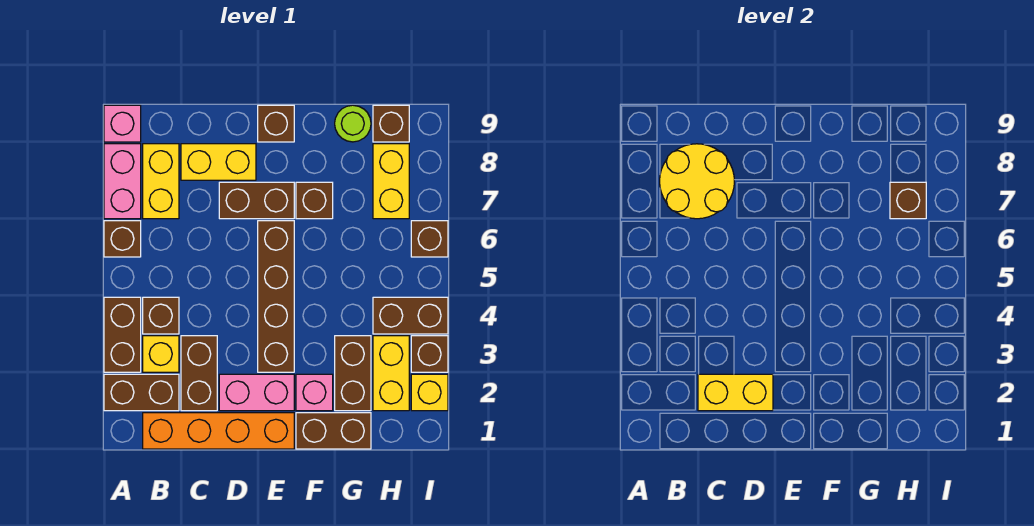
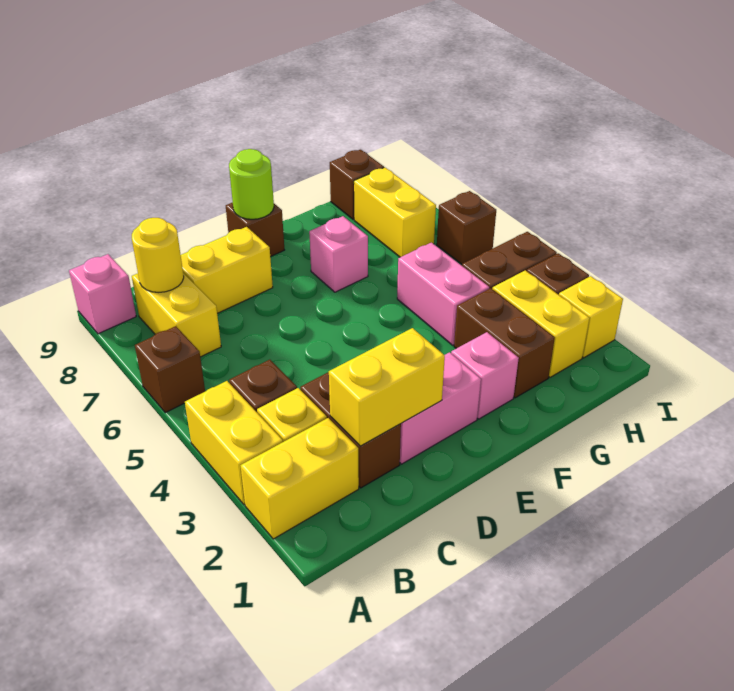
brown 1x2 brick [104,374,179,411] -> yellow 1x2 brick [241,418,359,539]
brown 1x2 brick [104,297,141,372] -> yellow 1x2 brick [185,381,283,505]
pink 1x2 brick [104,144,141,219] -> pink 1x2 brick moved to [397,243,489,345]
orange 1x4 brick [143,413,294,449] -> none
yellow 2x2 round brick [660,144,734,219] -> yellow 1x1 round brick [132,218,184,292]
brown 1x2 brick [219,182,294,219] -> none
brown 1x4 brick [258,221,294,372] -> none
brown 1x2 brick [296,413,371,449] -> none
brown 1x1 brick [296,182,333,219] -> pink 1x1 brick [309,216,368,292]
lime 1x1 round brick [335,105,371,142] -> lime 1x1 round brick moved to [229,149,274,219]
brown 1x1 brick [890,182,926,219] -> none

